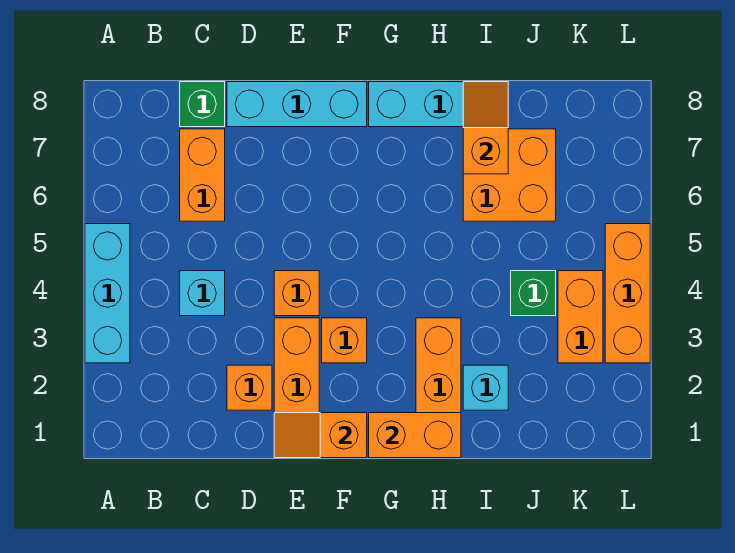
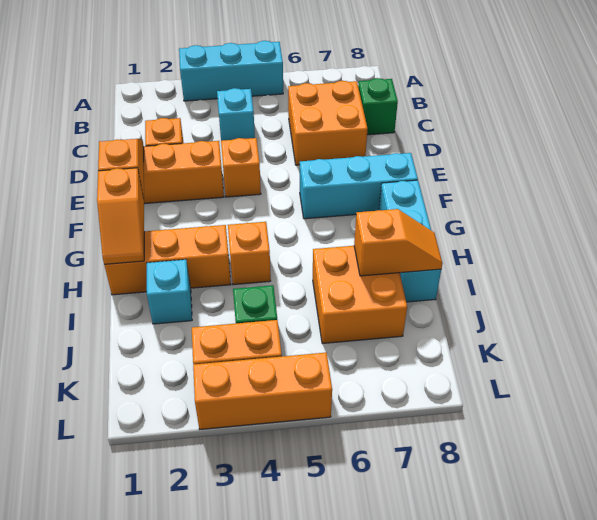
orange 1x2 brick [180,129,225,221] -> orange 2x2 brick [288,81,367,165]
cyan 1x3 brick [227,82,367,127] -> cyan 1x3 brick turned to [300,153,418,219]
orange 1x1 brick [322,318,367,363] -> orange 1x1 brick moved to [228,222,271,285]
orange 1x2 brick [369,413,461,458] -> orange 1x2 slope [97,168,144,265]

